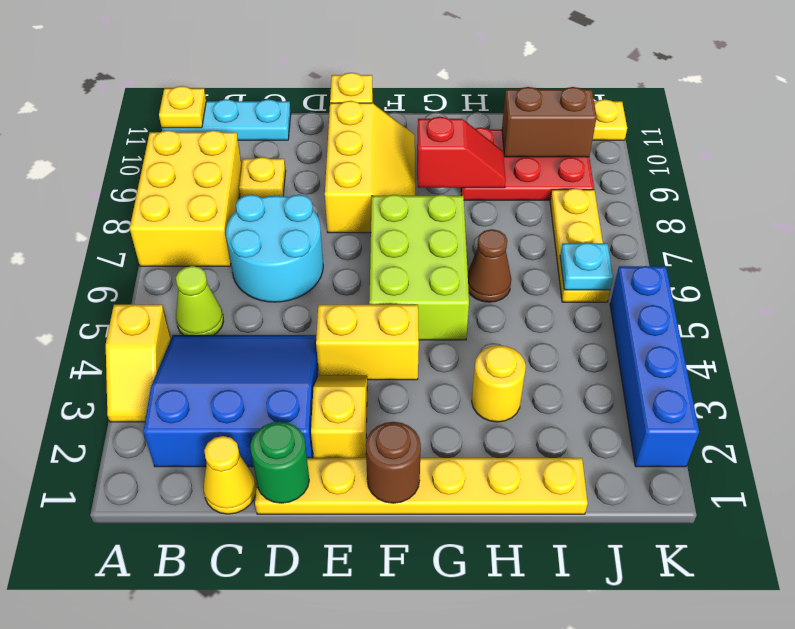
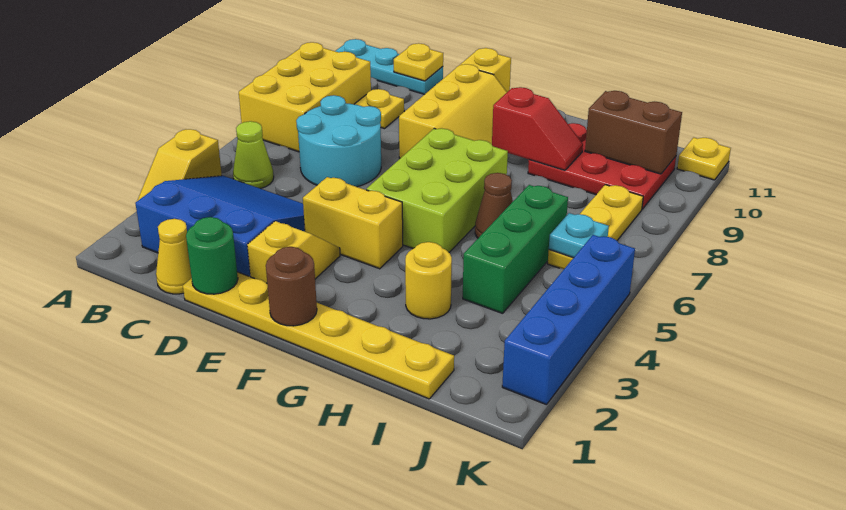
yellow 1x1 plate [159,86,206,128] -> yellow 1x1 plate moved to [394,43,443,81]
none -> green 1x3 brick [463,185,568,313]

